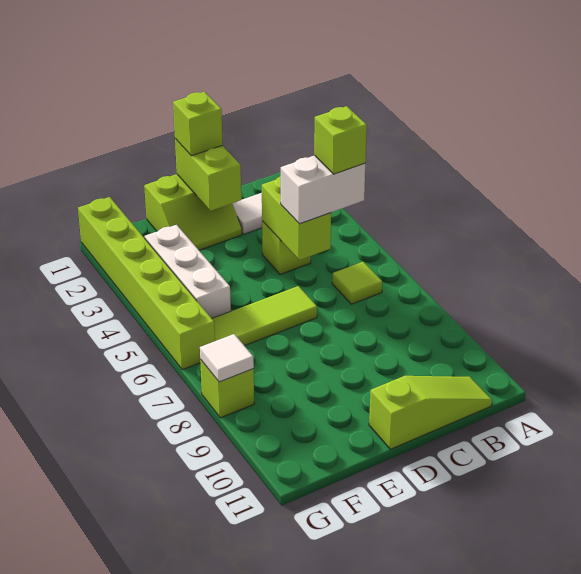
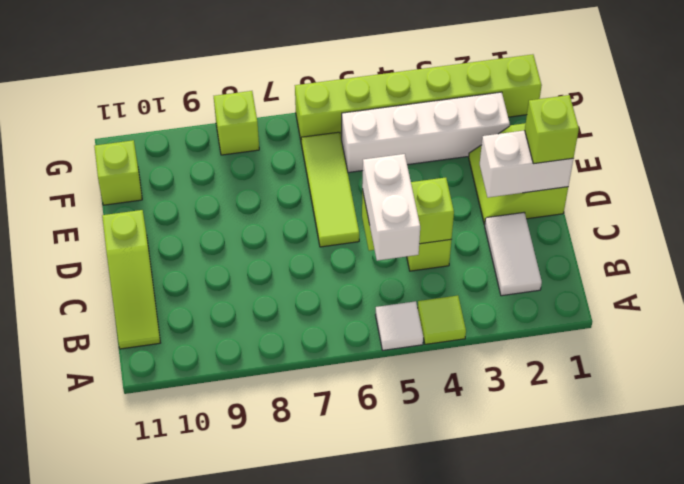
lime 1x1 brick [314,106,367,174] -> lime 1x1 brick moved to [94,140,142,205]
lime 1x1 tile [332,262,382,304] -> lime 1x1 tile moved to [418,296,466,344]
lime 1x2 brick [175,139,241,211] -> white 1x2 brick [480,130,573,197]
white 1x3 brick [145,225,231,318] -> white 1x4 brick [341,92,510,173]
white 1x1 tile [200,334,254,382] -> white 1x1 tile moved to [376,301,423,350]

